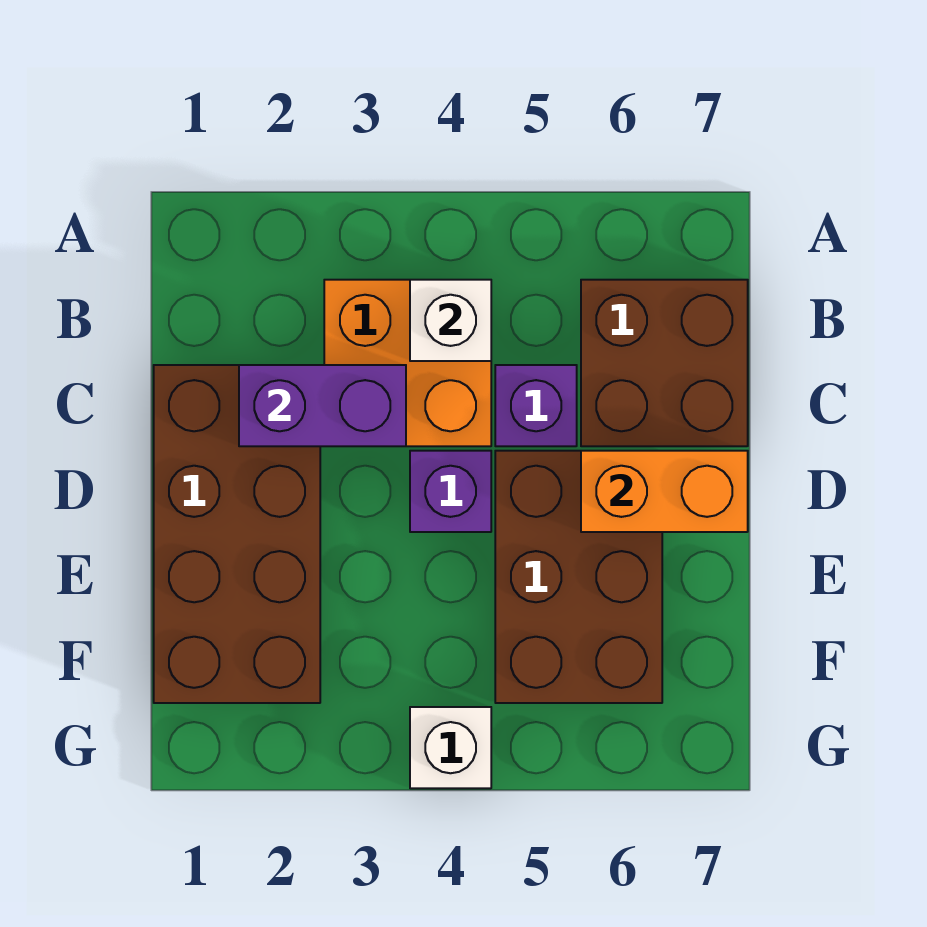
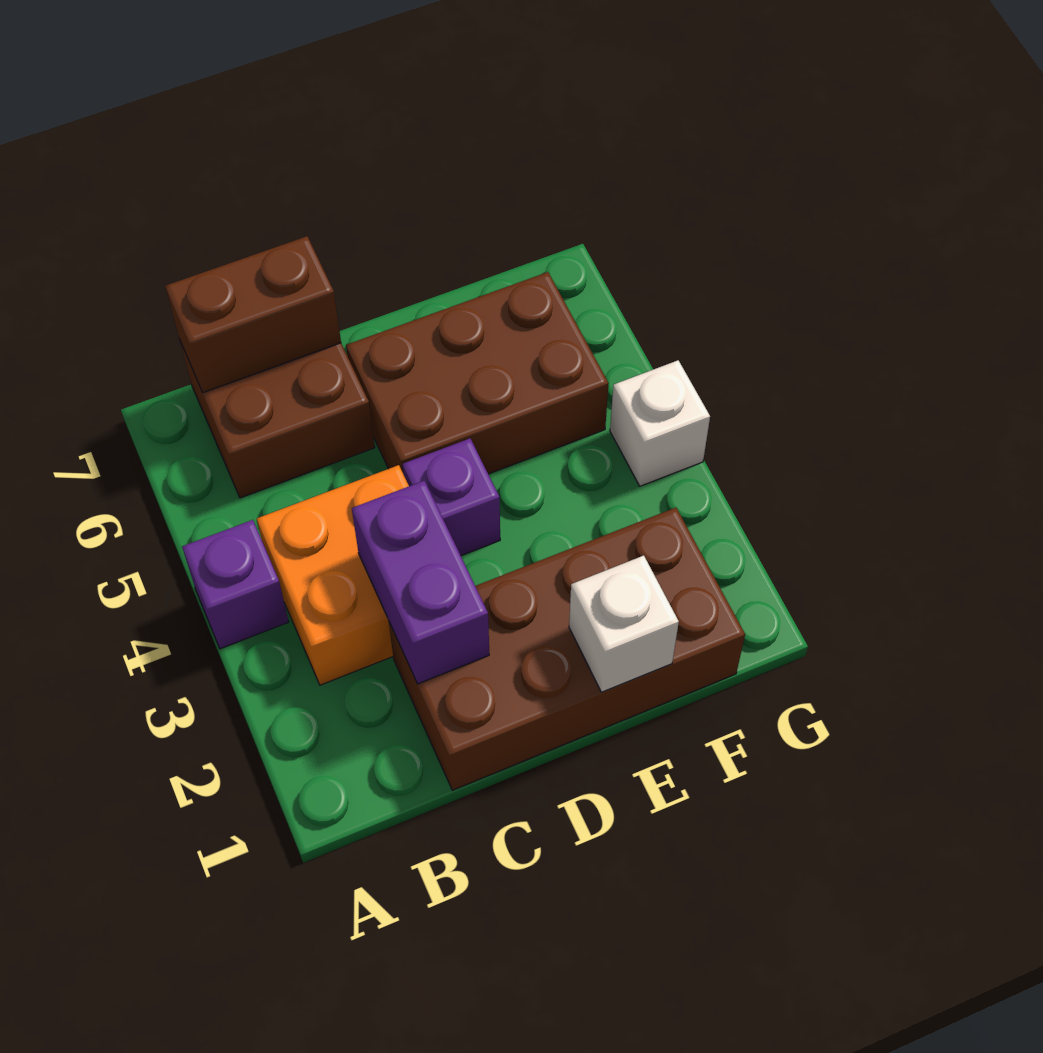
white 1x1 brick [410,280,491,361] -> white 1x1 brick moved to [569,556,679,692]
none -> brown 1x2 brick [165,236,341,392]
purple 1x1 brick [495,365,577,446] -> purple 1x1 brick moved to [182,520,289,649]
orange 1x2 brick [581,451,748,532] -> none

